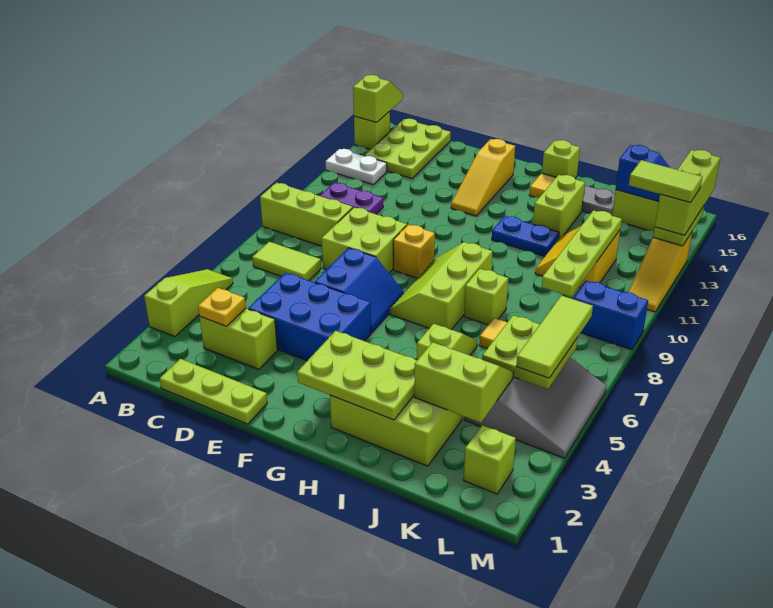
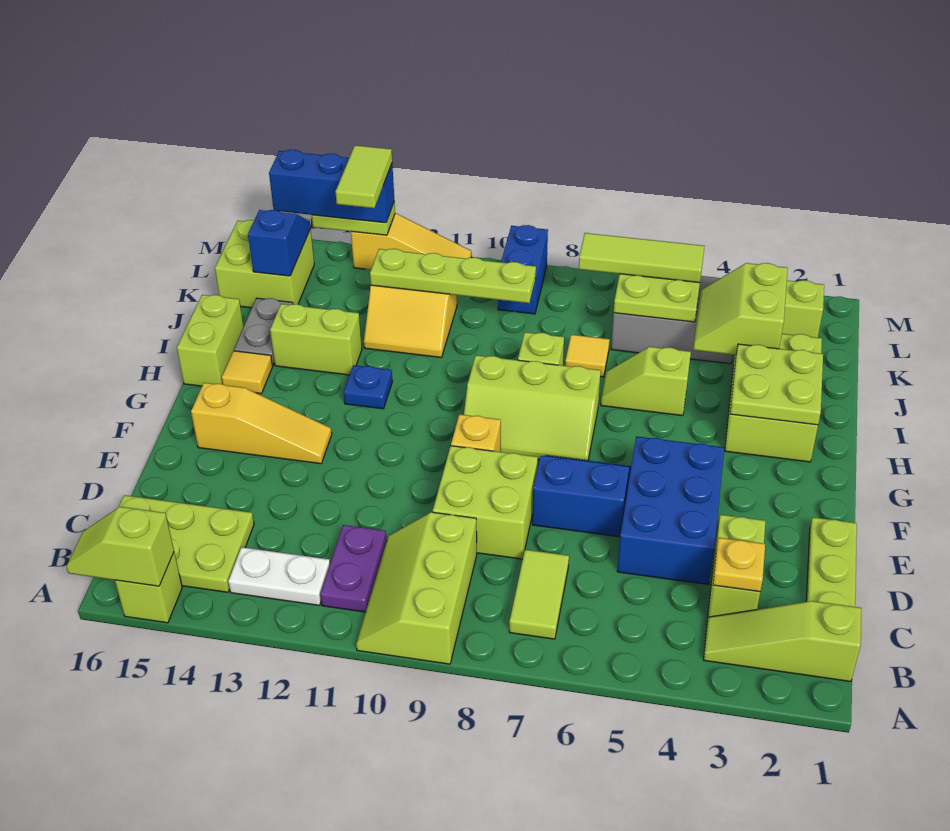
lime 1x3 slope [144,269,233,337] -> lime 1x3 slope moved to [704,601,861,682]
white 1x2 plate [326,149,387,185] -> white 1x2 plate turned to [228,547,330,605]
lime 2x3 plate [297,331,417,420] -> lime 2x2 plate [730,344,823,425]
blue 1x2 plate [492,216,559,256] -> blue 1x1 plate [344,365,392,409]
lime 1x1 brick [542,140,580,178] -> lime 1x2 brick [177,295,244,386]
lime 1x3 brick [655,150,720,235] -> blue 1x3 brick [269,150,394,223]

